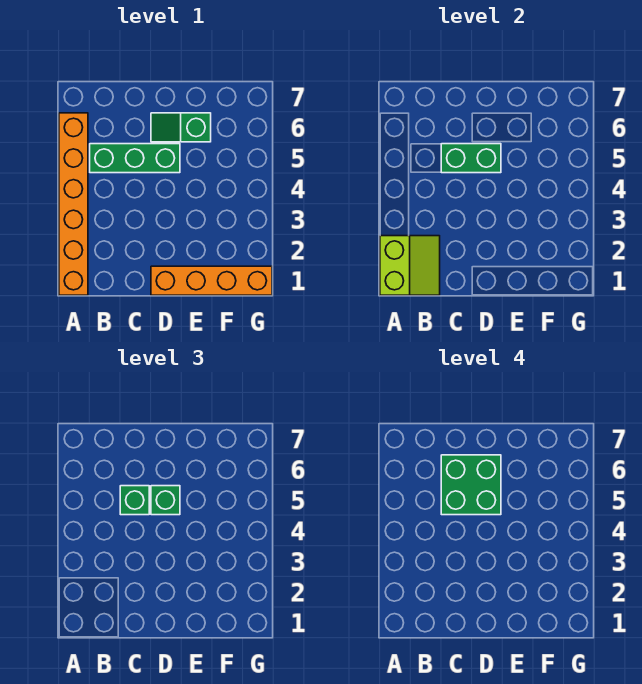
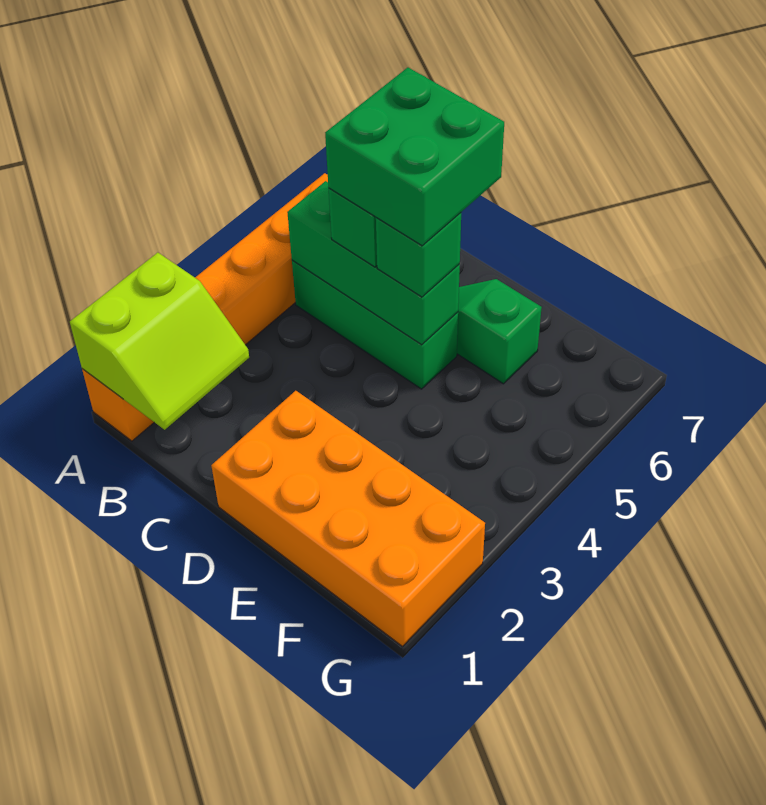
green 1x2 brick [441,144,501,173] -> green 1x3 brick [287,181,460,345]
orange 1x4 brick [151,266,272,295] -> orange 2x4 brick [211,391,485,646]

